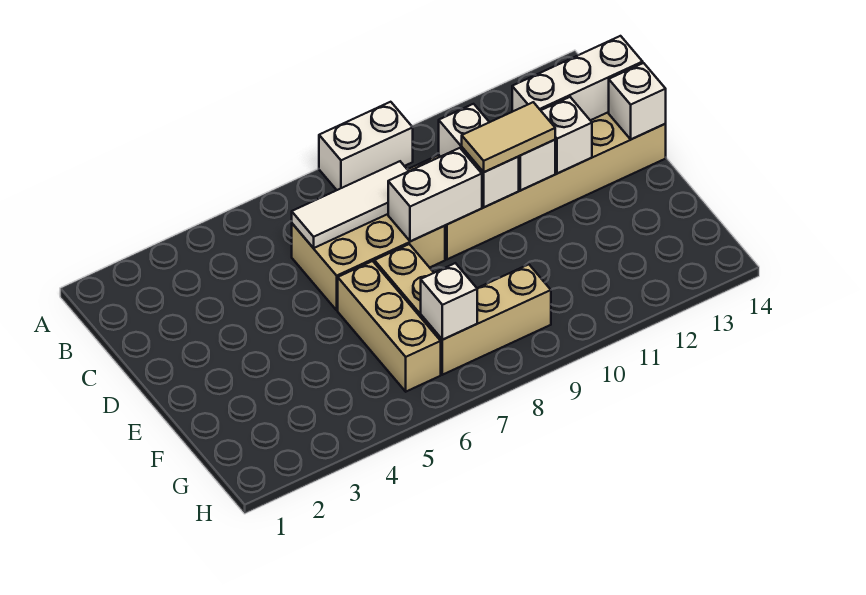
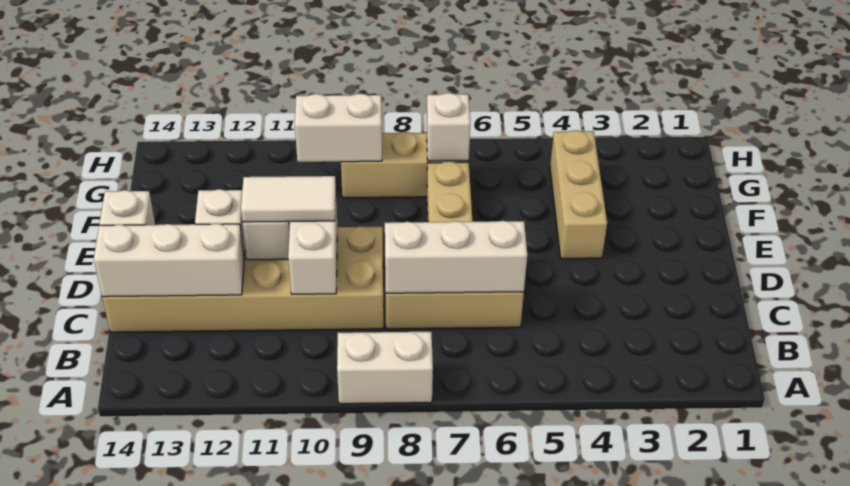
white 1x3 tile [292,161,408,248] -> white 1x3 brick [385,221,527,293]
white 1x2 brick [388,148,482,241] -> white 1x2 brick moved to [295,94,382,162]
tan 1x2 tile [462,102,555,172] -> white 1x2 tile [241,176,336,222]
tan 1x3 brick [338,261,441,392] -> tan 1x3 brick moved to [550,130,607,259]

